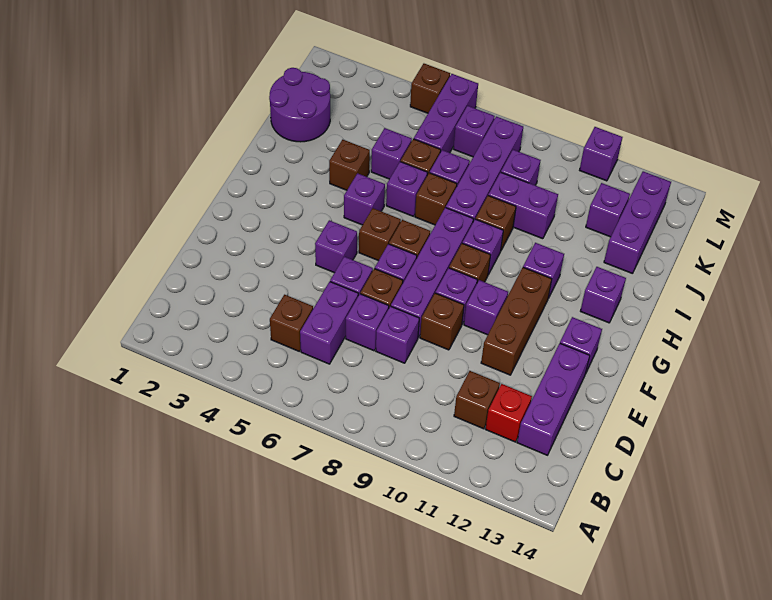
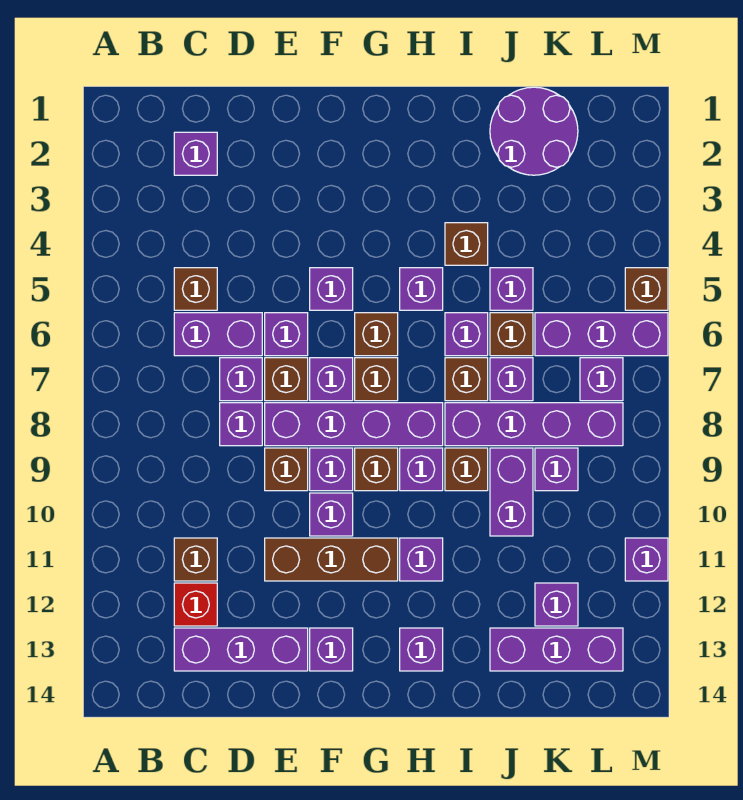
none -> purple 1x1 brick [174,132,217,175]

